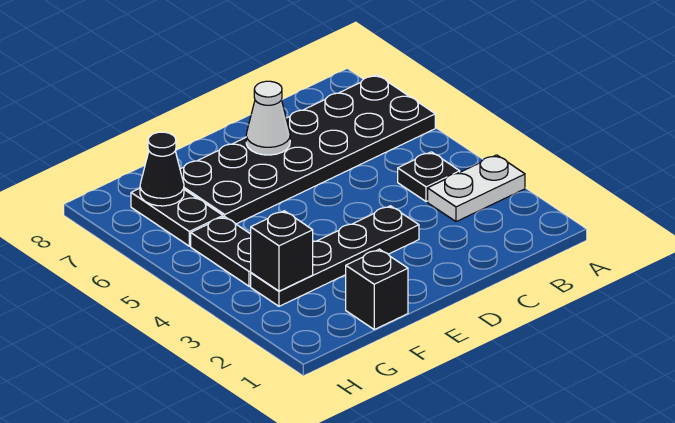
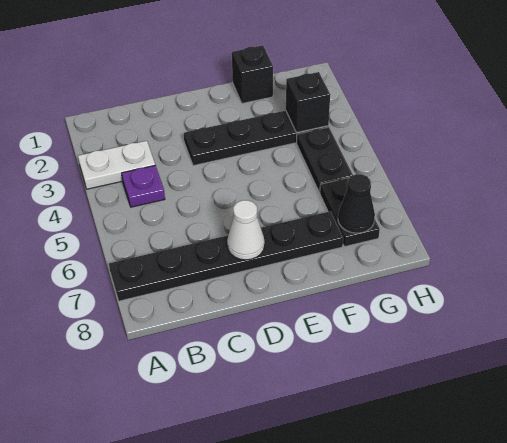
black 2x6 plate [180,75,435,224] -> black 1x6 plate [109,211,343,301]
black 1x1 plate [398,152,460,202] -> purple 1x1 plate [122,165,165,207]

